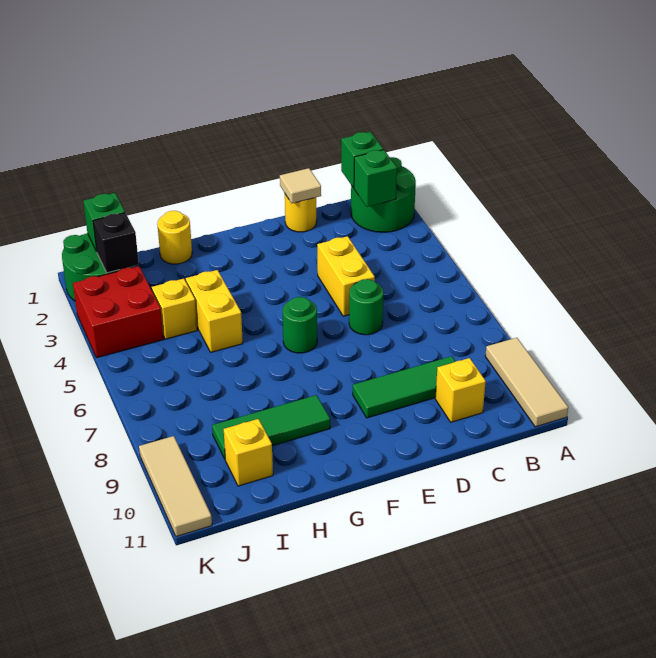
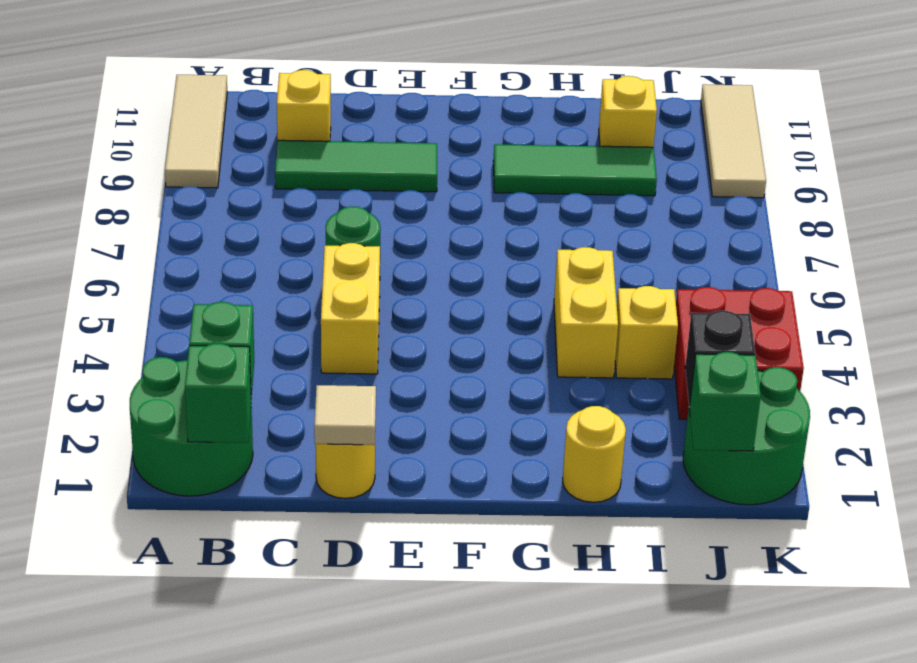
green 1x1 round brick [283,297,317,353] -> none

